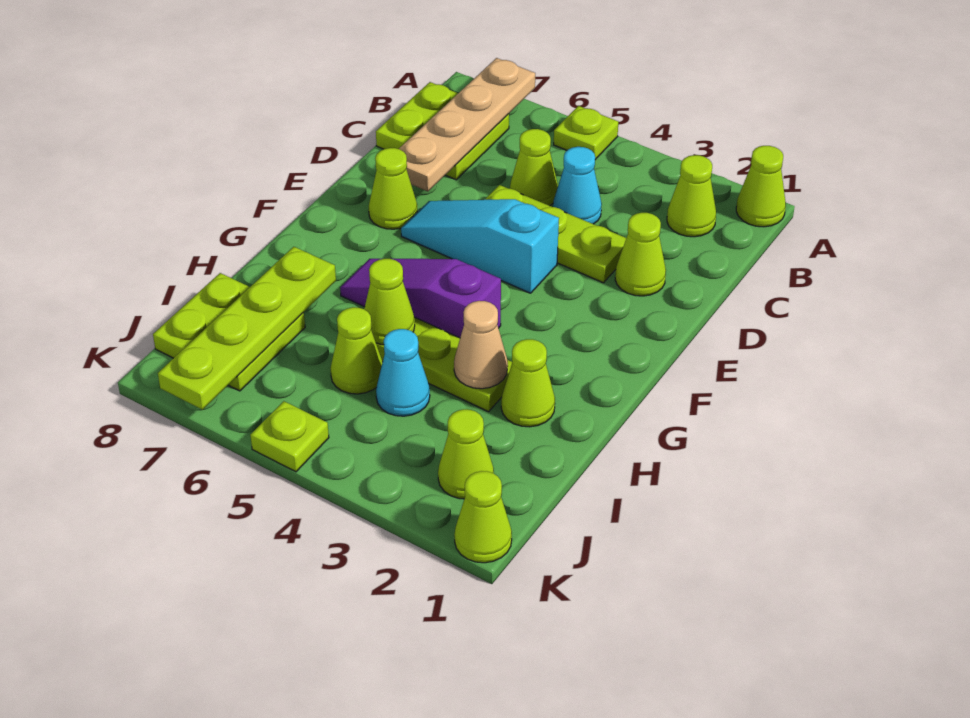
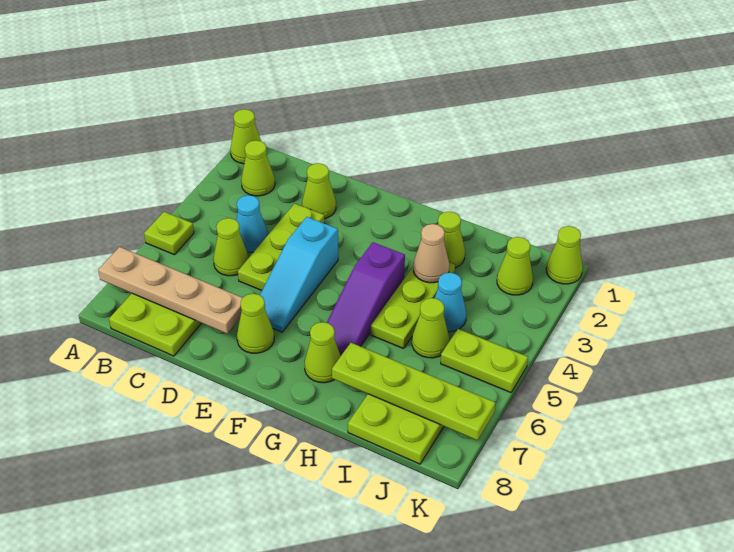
lime 1x1 cone [364,259,415,345] -> lime 1x1 cone moved to [305,322,341,383]
lime 1x1 plate [250,401,329,472] -> lime 1x2 plate [441,329,528,393]

